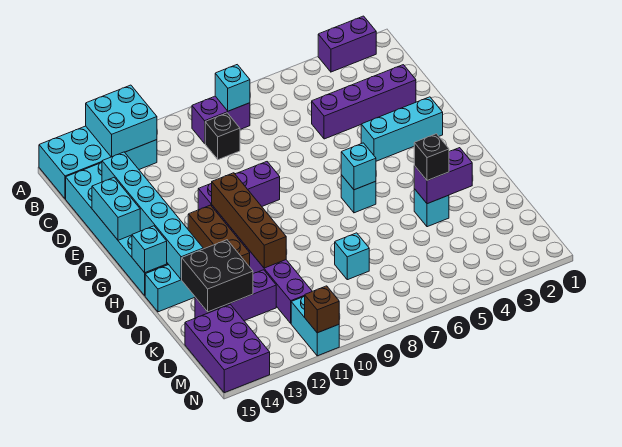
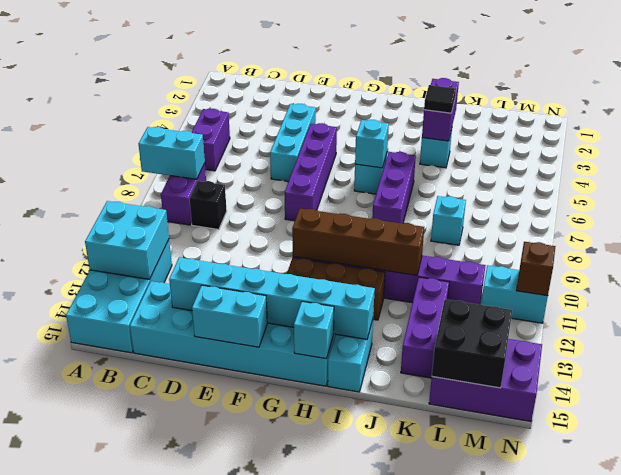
purple 1x2 brick [318,16,376,72] -> purple 1x2 brick moved to [192,109,230,171]
cyan 1x1 brick [215,65,250,111] -> cyan 1x2 brick [139,127,205,179]
purple 1x4 brick [312,65,416,139] -> purple 1x4 brick moved to [285,123,337,221]
cyan 1x3 brick [361,97,443,161] -> cyan 1x3 brick moved to [270,104,316,182]
purple 1x3 brick [198,162,280,210] -> purple 1x3 brick moved to [372,152,416,224]
black 1x1 brick [414,134,449,181] -> black 1x1 tile [424,85,456,113]
black 2x2 brick [182,240,253,312] -> black 2x2 brick moved to [432,299,512,388]

